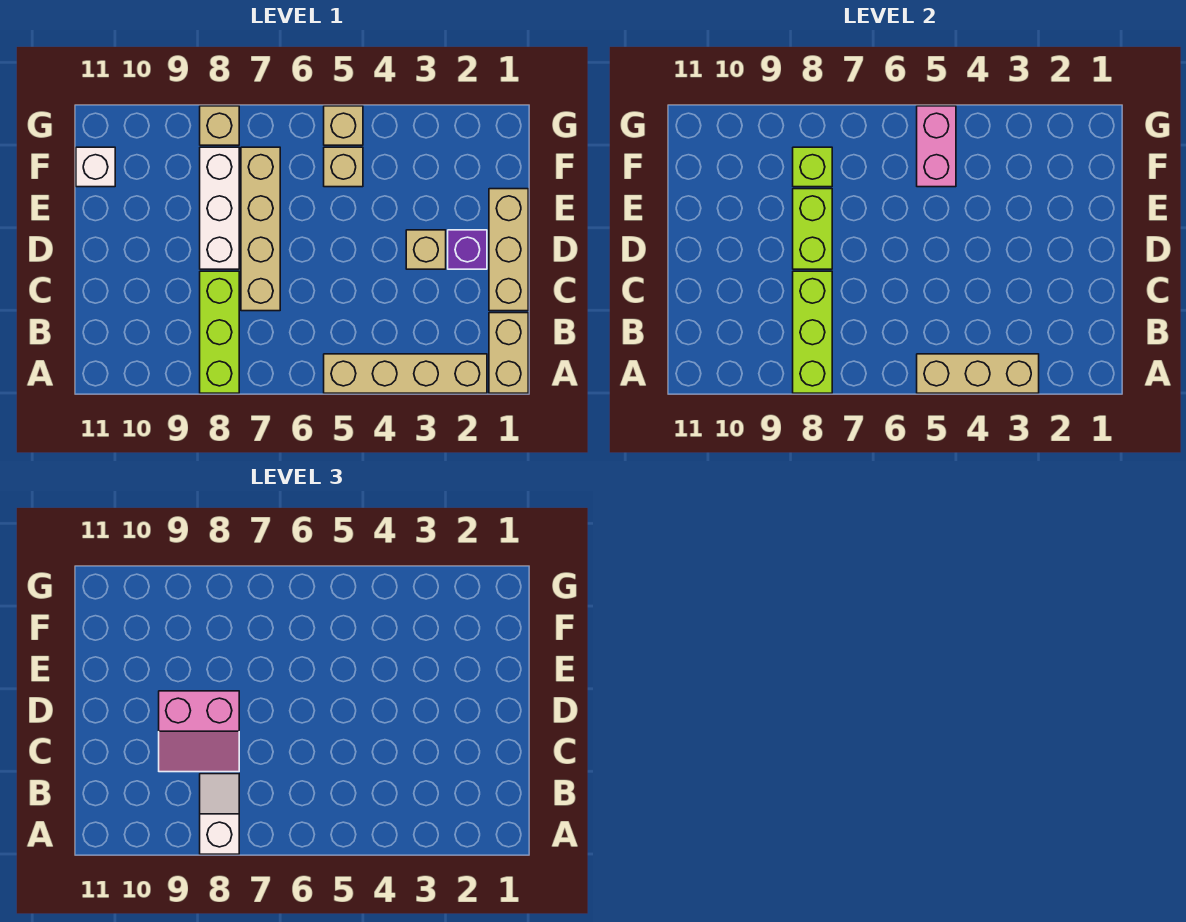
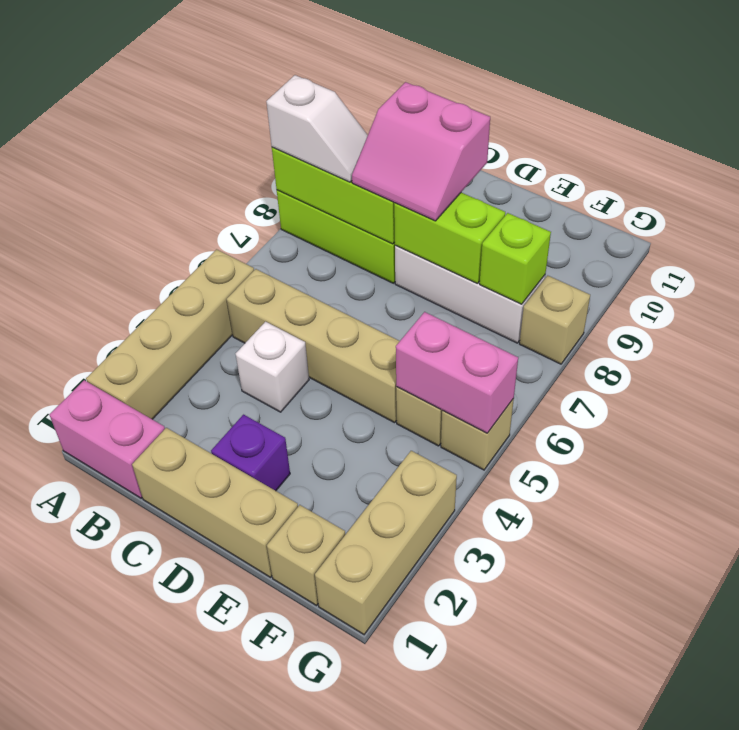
tan 1x2 brick [489,313,528,393] -> pink 1x2 brick [49,380,165,498]
tan 1x3 brick [917,354,1039,393] -> tan 1x3 brick moved to [315,451,457,634]
tan 1x4 brick [241,147,280,311] -> tan 1x4 brick moved to [227,269,400,423]
pink 2x2 slope [159,691,239,772] -> pink 2x2 slope turned to [352,82,490,221]
tan 1x1 brick [406,230,446,269] -> tan 1x1 brick moved to [267,505,345,606]
white 1x1 brick [76,147,115,187] -> white 1x1 brick moved to [235,322,309,412]

